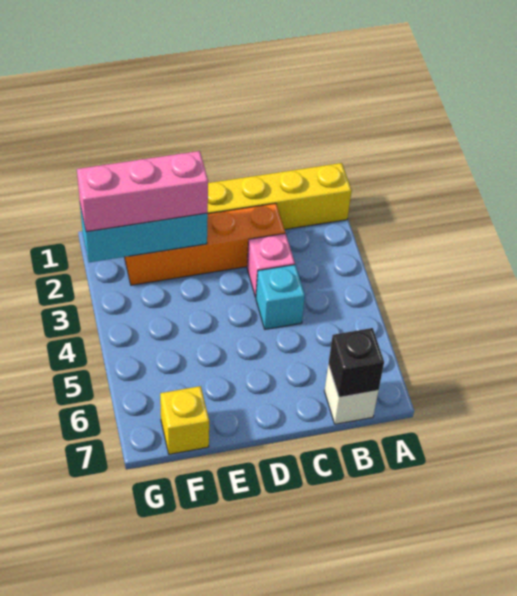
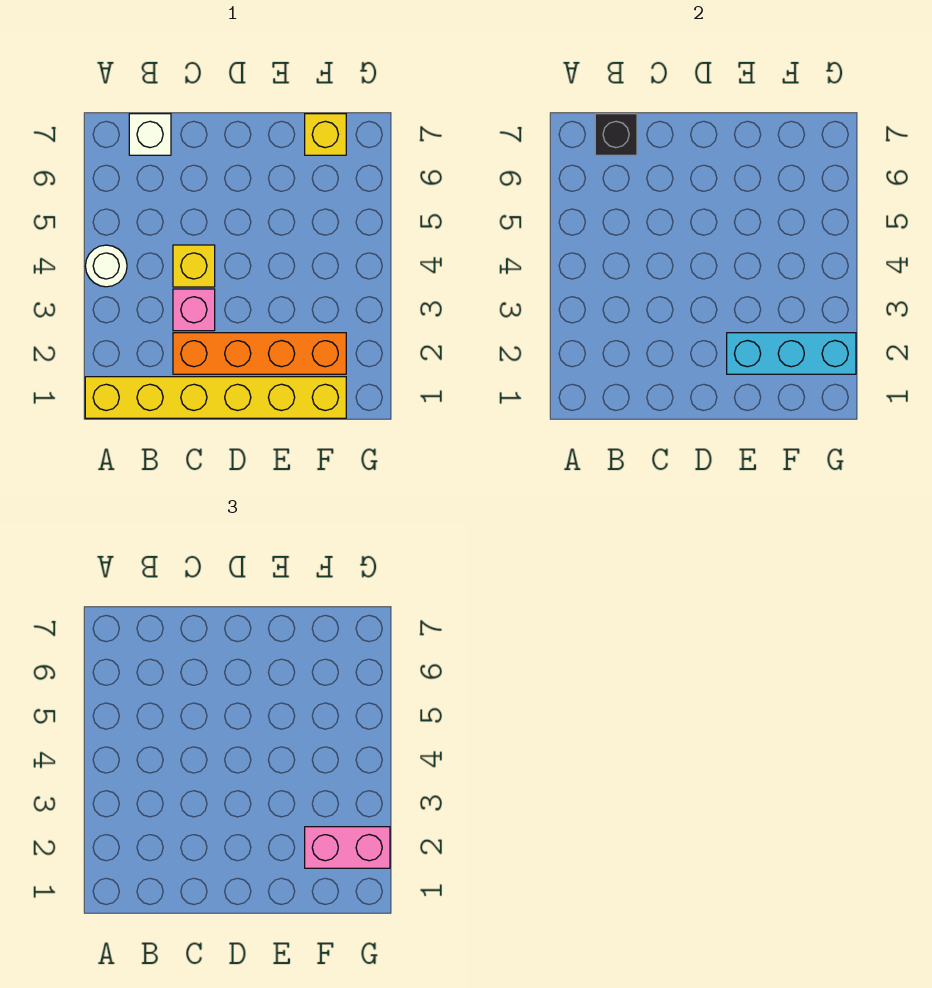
none -> white 1x1 round brick [85,245,127,287]
cyan 1x1 brick [256,265,305,329] -> yellow 1x1 brick [173,245,215,287]
pink 1x3 brick [77,151,208,232] -> pink 1x2 brick [305,827,390,868]

